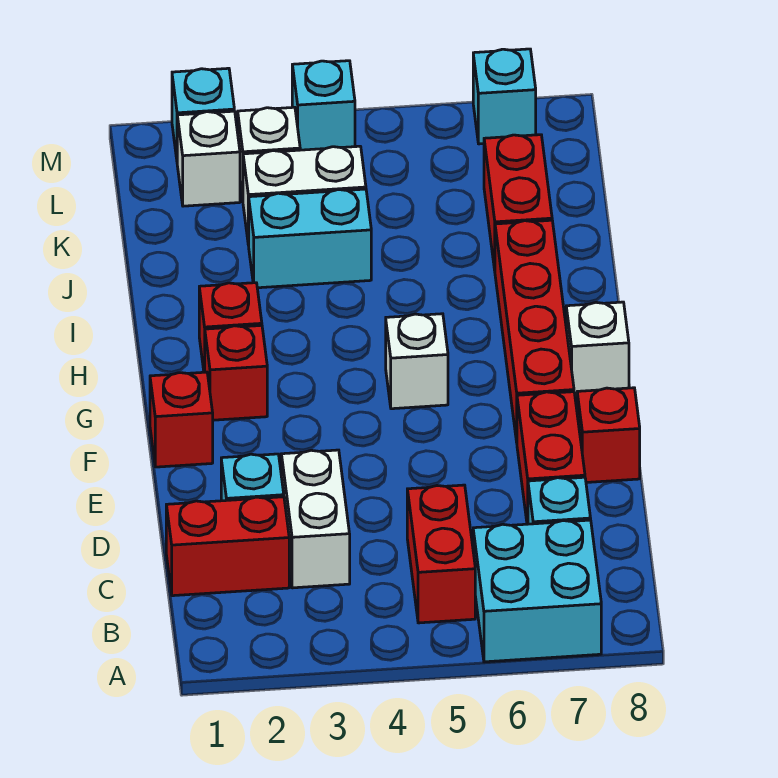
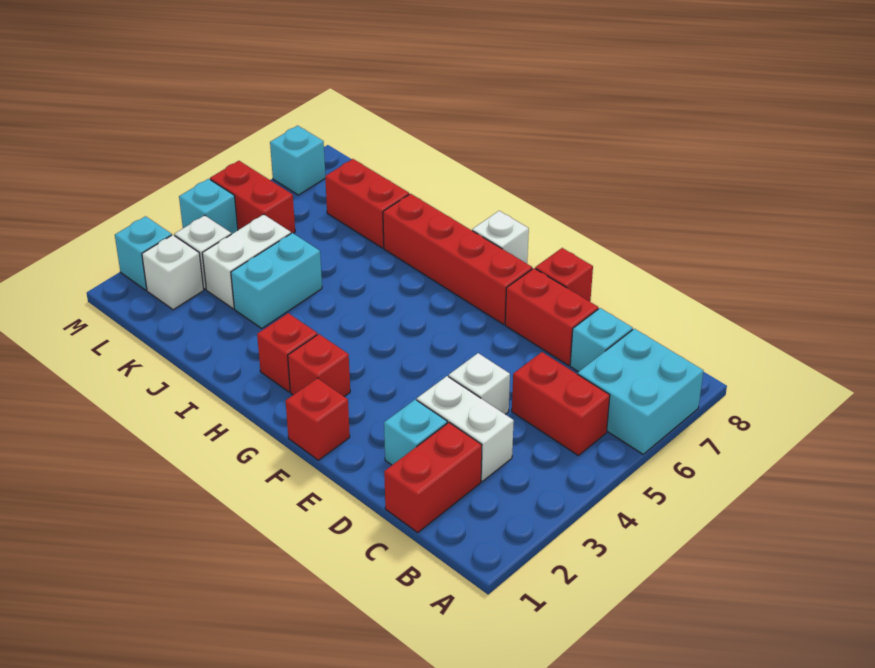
white 1x1 brick [386,314,448,409] -> white 1x1 brick moved to [449,353,510,414]
none -> red 1x2 brick [210,161,295,233]

